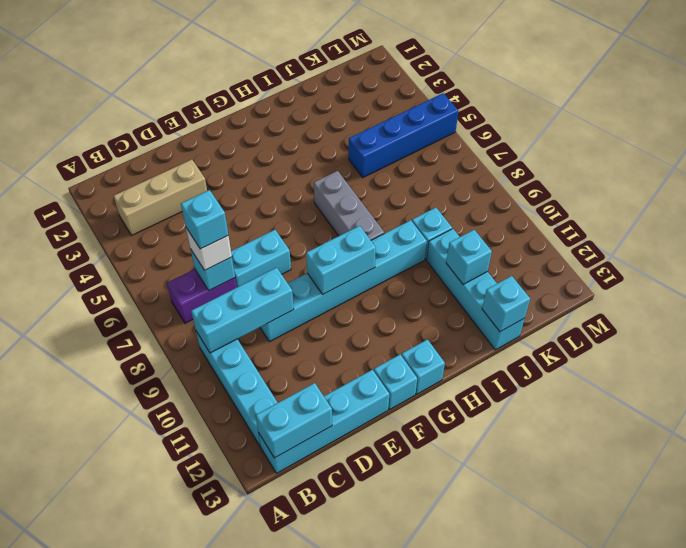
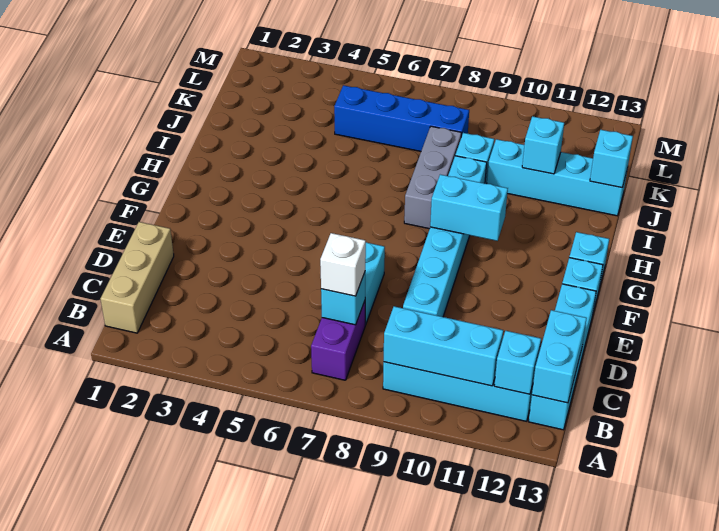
tan 1x3 brick [114,160,207,236] -> tan 1x3 brick moved to [101,222,174,333]
cyan 1x3 brick [191,268,294,353] -> cyan 1x3 brick turned to [384,306,503,386]
cyan 1x1 brick [181,190,228,249] -> cyan 1x1 brick moved to [494,331,541,394]
cyan 1x2 brick [306,226,376,295] -> cyan 1x2 brick turned to [430,175,508,241]
grey 1x3 brick [314,171,384,240] -> grey 1x3 brick turned to [404,126,461,229]
blue 1x4 brick [349,93,458,177] -> blue 1x4 brick turned to [334,85,469,151]

